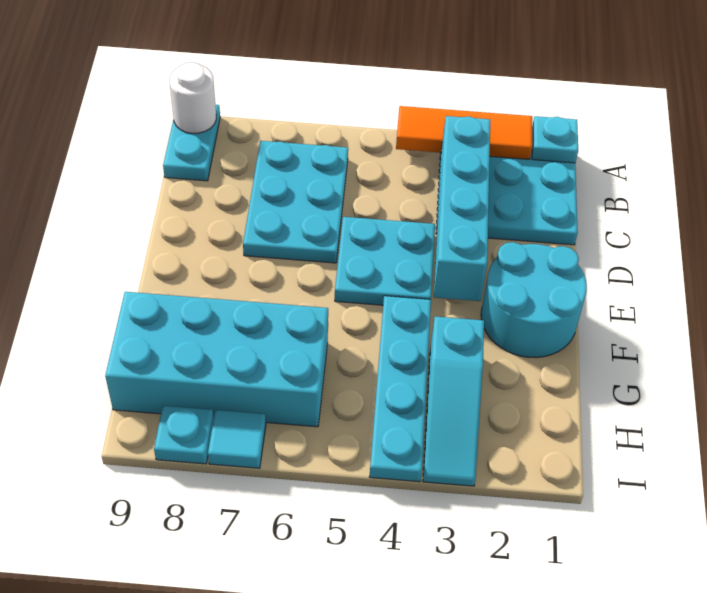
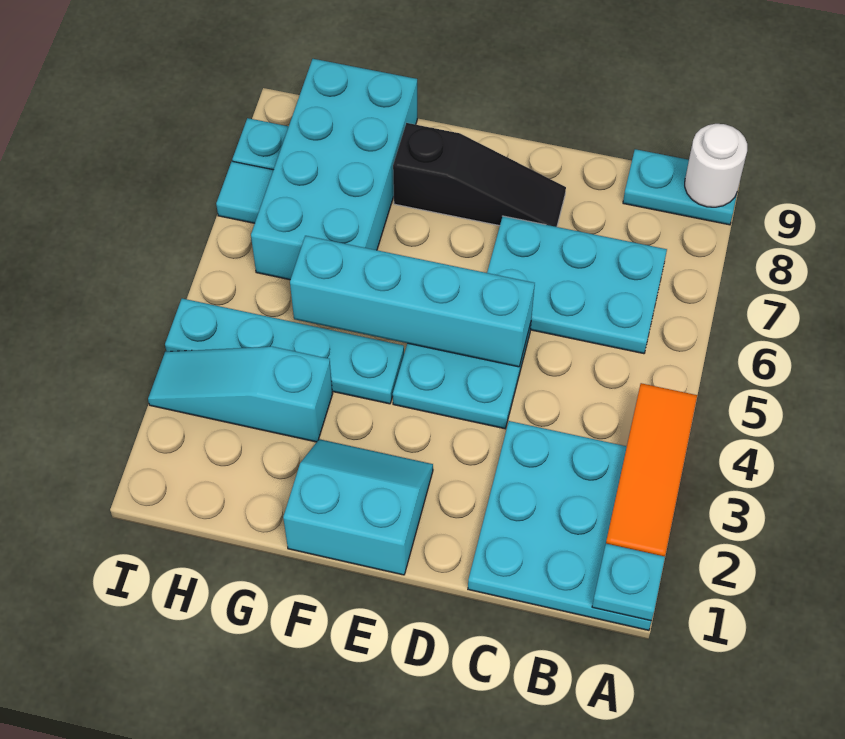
cyan 1x4 brick [434,116,490,301] -> cyan 1x4 brick moved to [290,236,535,367]
none -> black 1x3 slope [393,123,566,227]
cyan 2x2 round brick [481,242,587,358] -> cyan 2x2 slope [283,439,433,575]

